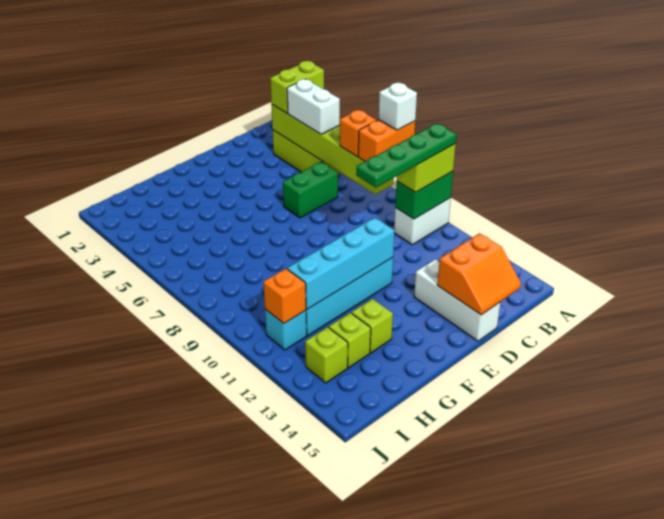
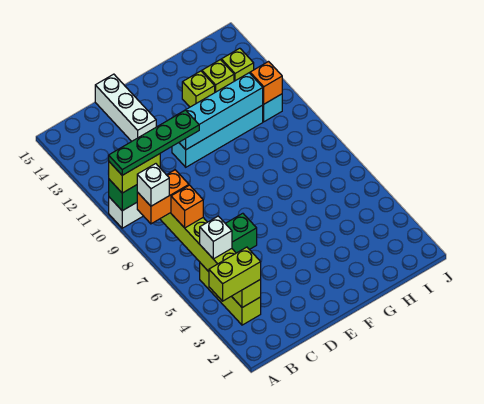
white 1x2 brick [287,79,340,134] -> white 1x1 brick [200,216,232,259]
orange 2x2 slope [437,233,521,315] -> none

